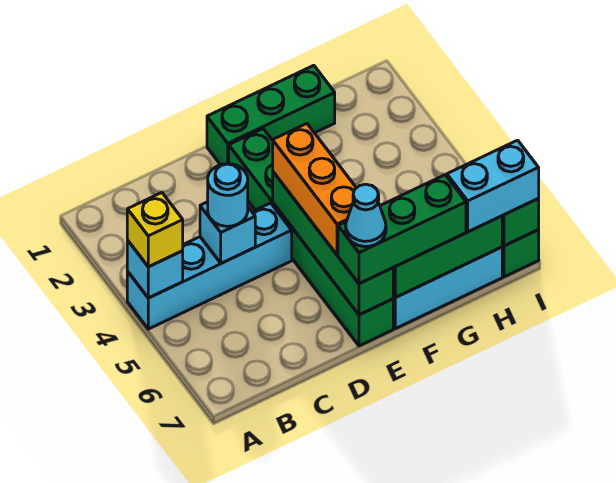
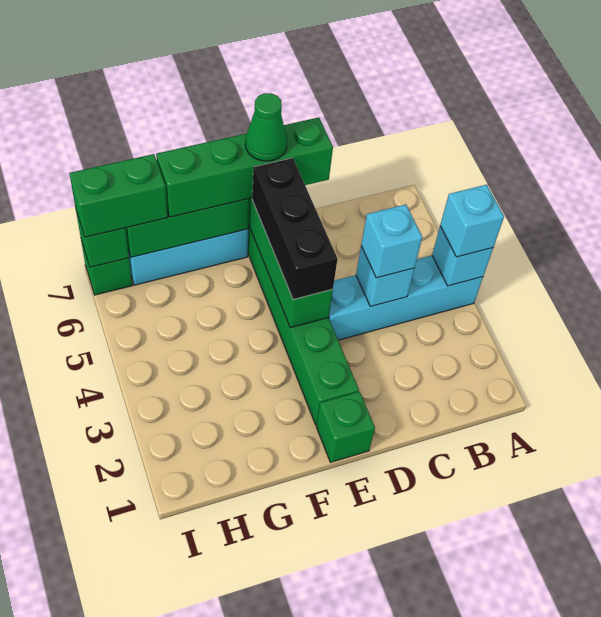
yellow 1x1 brick [127,193,183,267] -> cyan 1x1 brick [440,185,504,257]
cyan 1x1 round brick [208,164,248,226] -> cyan 1x1 brick [361,205,422,278]
green 1x3 brick [207,65,335,165] -> green 1x1 brick [316,392,375,462]
orange 1x3 brick [273,124,356,255] -> black 1x3 brick [252,158,337,300]
green 1x3 brick [338,175,466,284] -> green 1x4 brick [156,117,333,217]
cyan 1x1 cone [346,184,386,247] -> green 1x1 cone [245,93,287,161]
cyan 1x2 brick [447,140,539,232] -> green 1x2 brick [69,154,168,237]

